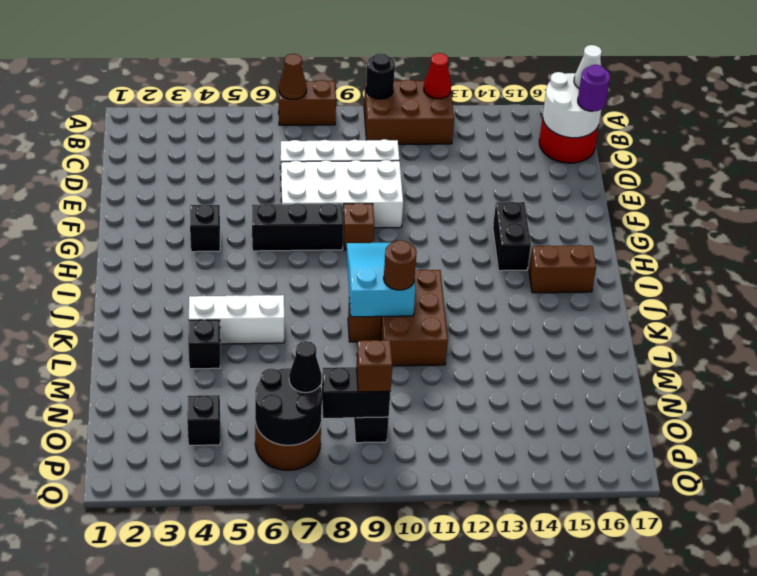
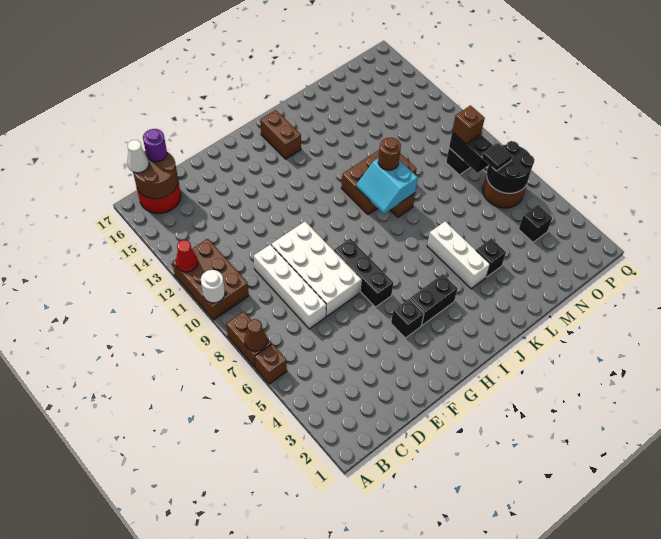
black 1x1 round brick [366,53,395,99] -> white 1x1 round brick [201,270,225,303]
white 2x2 round brick [543,72,601,138] -> brown 2x2 round brick [133,151,178,199]
brown 1x1 brick [343,203,374,250] -> brown 1x1 brick moved to [255,344,287,384]
black 1x2 brick [493,202,531,271] -> black 1x2 brick moved to [410,274,458,325]
cyan 2x3 slope [347,243,415,317] -> cyan 2x2 slope [356,158,418,214]
black 1x1 cone [289,341,322,393] -> black 1x1 tile [482,143,512,171]

